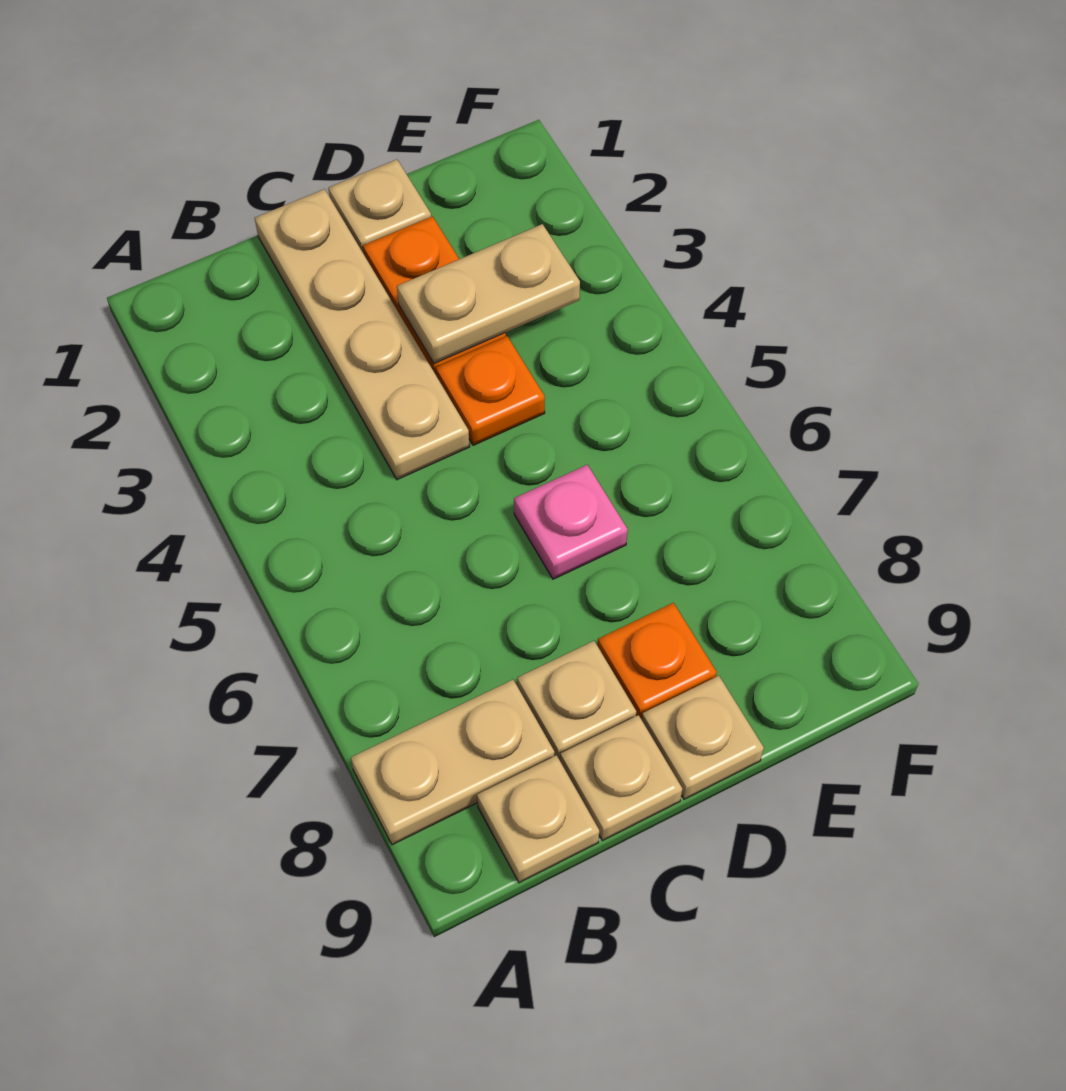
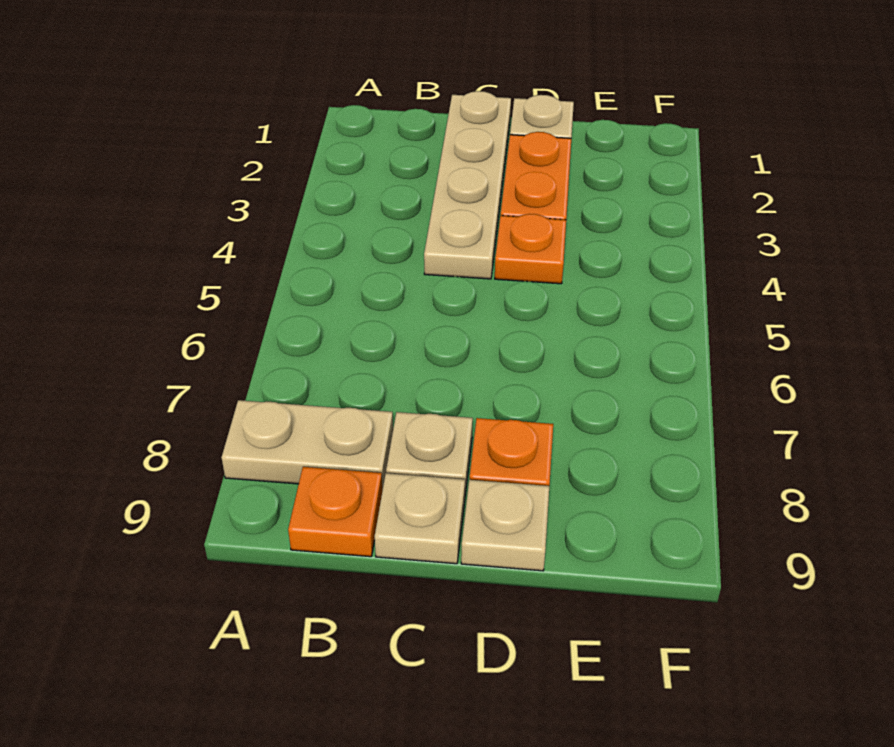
tan 1x1 plate [477,755,599,883] -> orange 1x1 plate [288,467,383,557]
tan 1x2 plate [397,224,580,364] -> none
pink 1x1 plate [514,465,628,579] -> none

